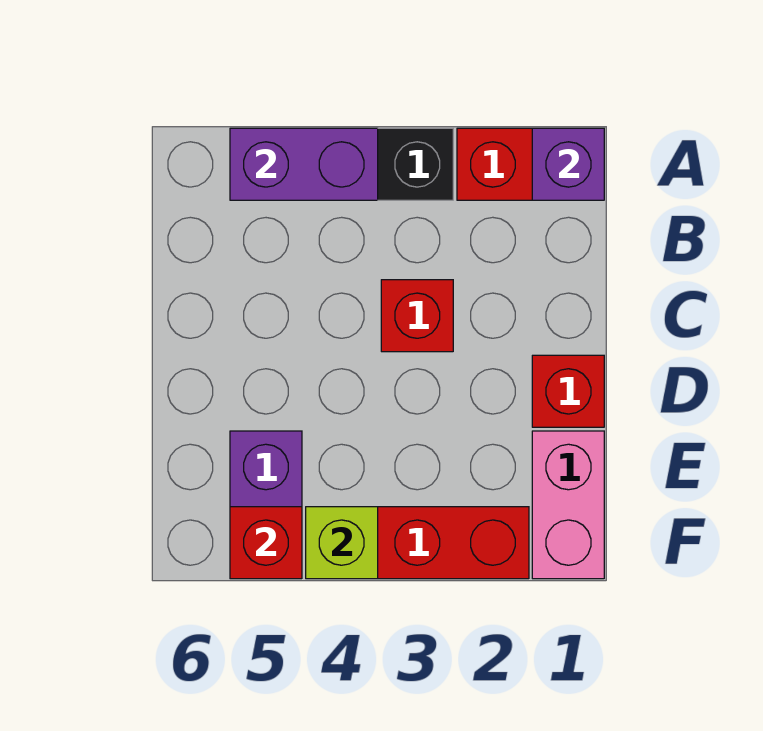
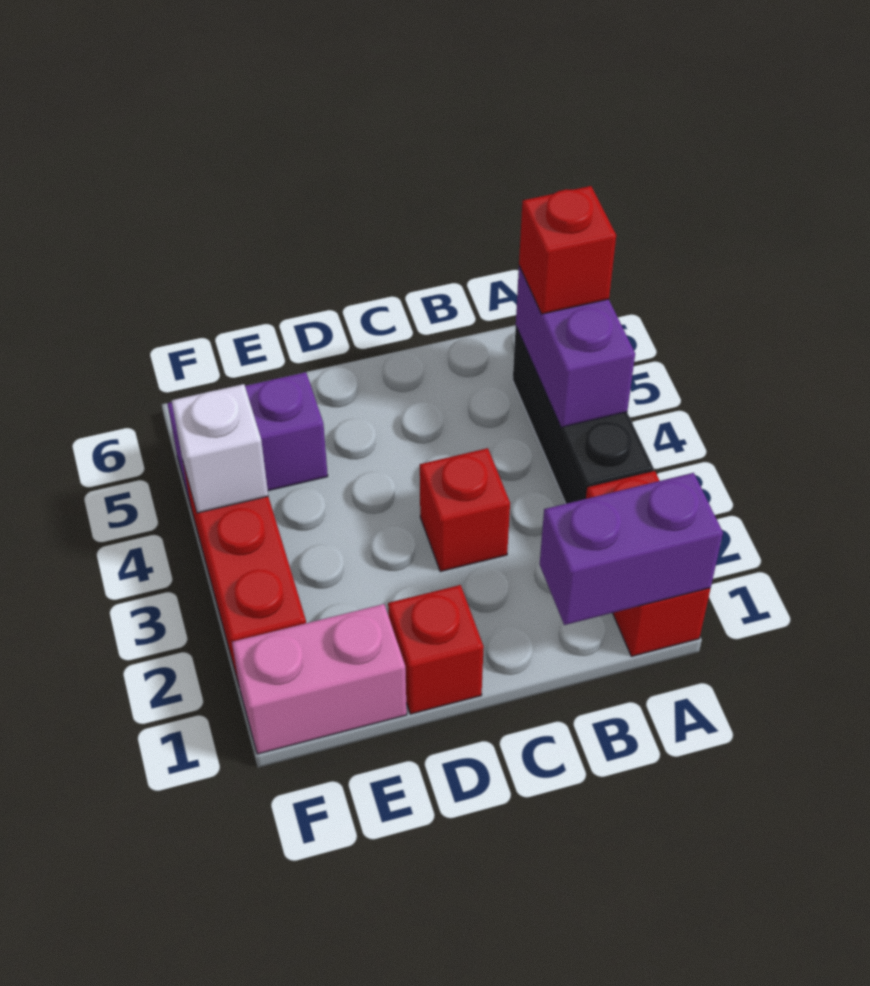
purple 1x1 brick [532,128,604,200] -> purple 1x2 brick [540,473,723,625]
lime 1x1 brick [306,507,378,579] -> white 1x1 brick [172,384,268,513]
red 1x1 brick [230,507,302,579] -> red 1x1 brick moved to [519,186,616,314]

